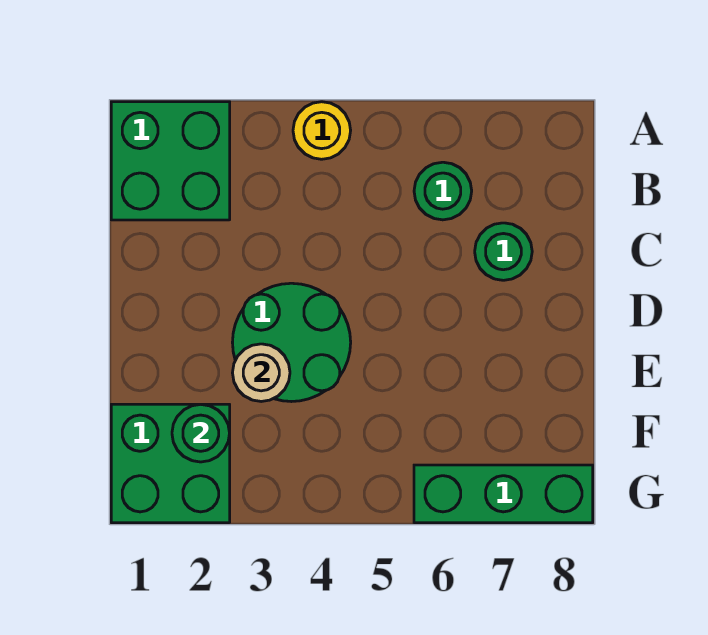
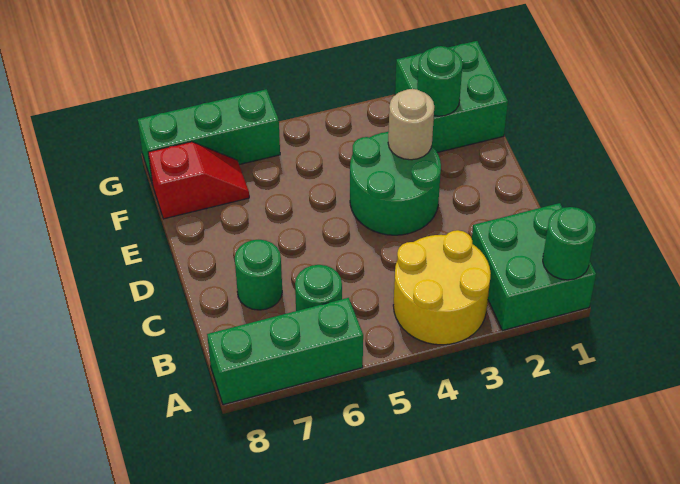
none -> green 1x1 round brick [543,207,596,280]
yellow 1x1 round brick [293,102,351,159] -> yellow 2x2 round brick [393,230,491,345]
none -> green 1x3 brick [207,298,363,405]
none -> red 1x2 slope [148,142,249,219]

